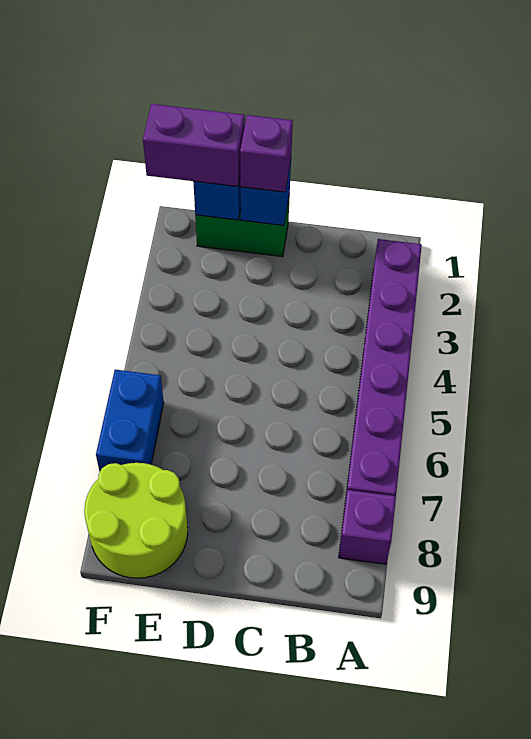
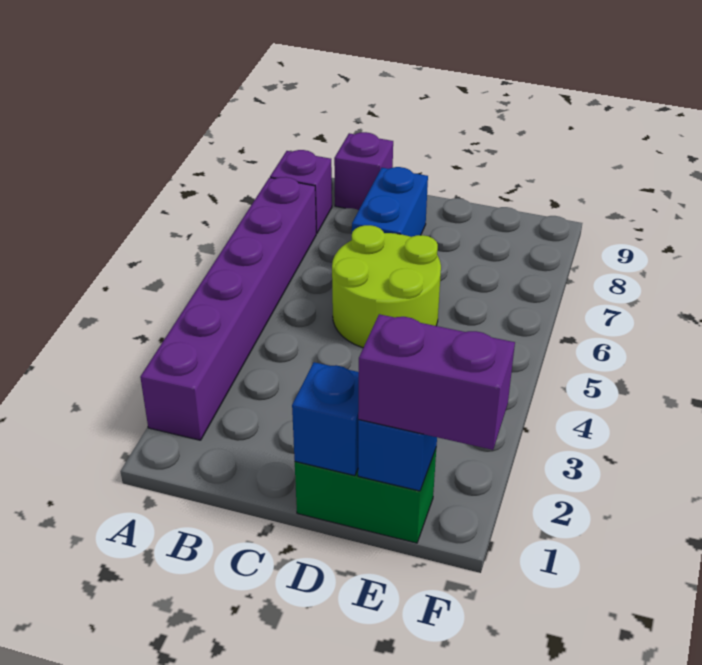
purple 1x1 brick [240,115,293,192] -> purple 1x1 brick moved to [334,132,393,210]
lime 2x2 round brick [84,463,188,578] -> lime 2x2 round brick moved to [332,225,441,348]
blue 1x2 brick [96,370,164,472] -> blue 1x2 brick moved to [352,167,428,237]

